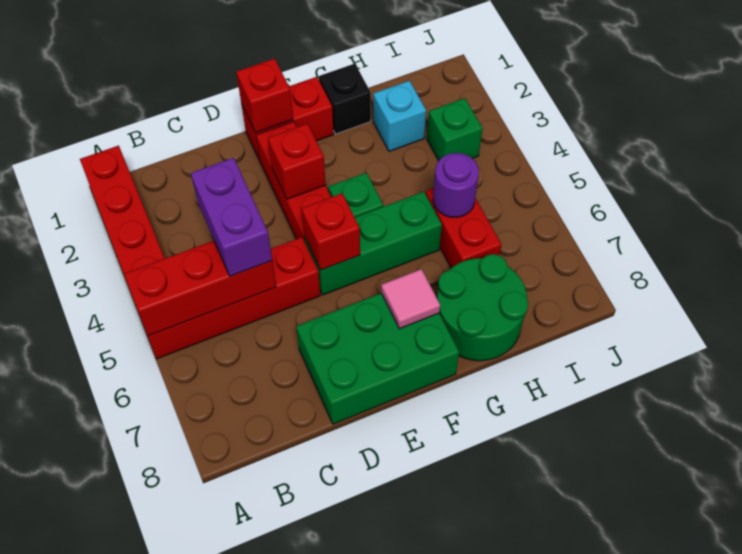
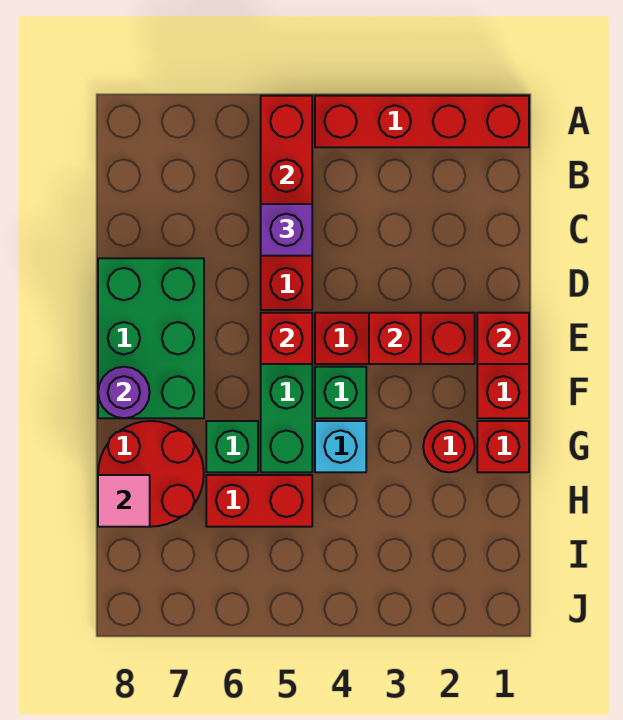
purple 1x2 brick [191,158,272,276] -> purple 1x1 brick [261,204,312,256]
pink 1x1 tile [381,269,440,329] -> pink 1x1 tile moved to [98,475,150,527]
black 1x1 brick [319,64,371,134] -> red 1x1 brick [477,421,529,472]
none -> red 1x1 round brick [423,421,475,472]
green 2x2 round brick [437,254,528,361] -> red 2x2 round brick [98,421,204,527]
cyan 1x1 brick [373,81,426,151] -> cyan 1x1 brick moved to [315,421,366,472]
purple 1x1 round brick [433,153,479,217] -> purple 1x1 round brick moved to [98,367,150,418]
green 1x1 brick [427,98,483,161] -> green 1x1 brick moved to [206,421,258,472]

